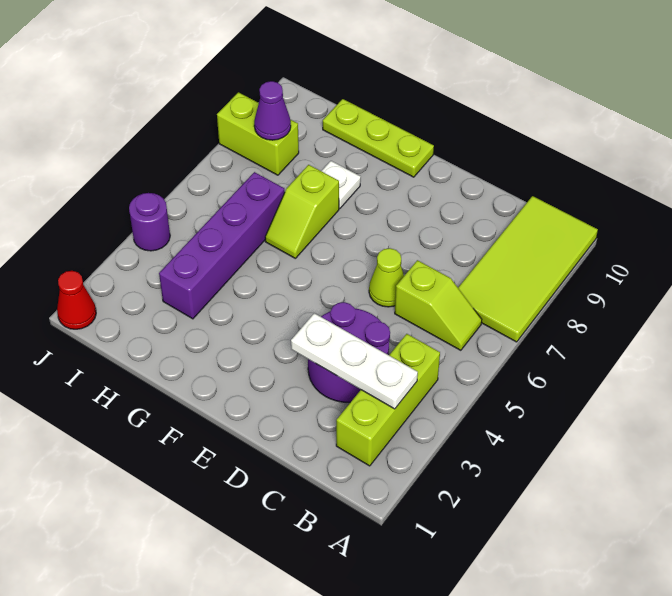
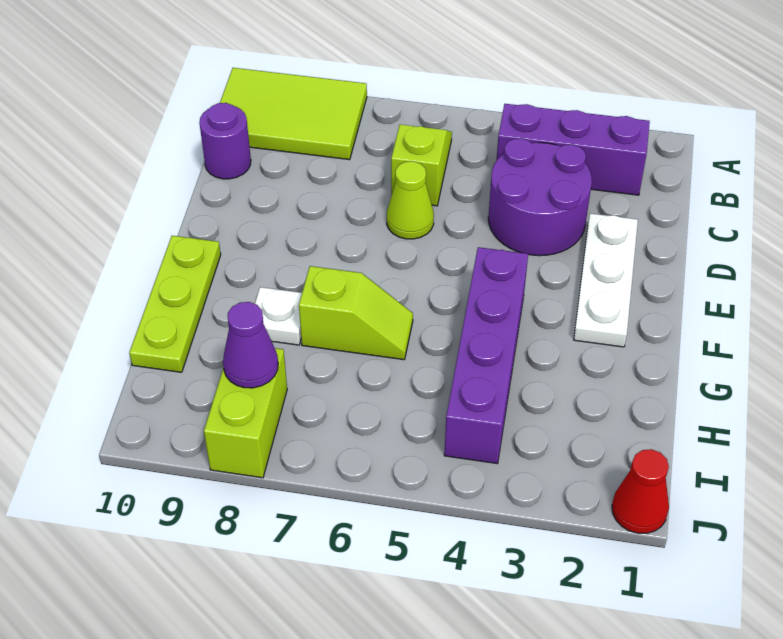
lime 2x4 tile [458,196,598,342] -> lime 2x3 tile [220,68,367,160]
lime 1x3 brick [336,334,440,466] -> purple 1x3 brick [497,104,650,195]
white 1x3 plate [291,313,418,409] -> white 1x3 plate moved to [574,213,638,347]
purple 1x4 brick [159,172,285,319] -> purple 1x4 brick turned to [444,247,528,464]
purple 1x1 round brick [129,193,170,251] -> purple 1x1 round brick moved to [199,103,251,179]

